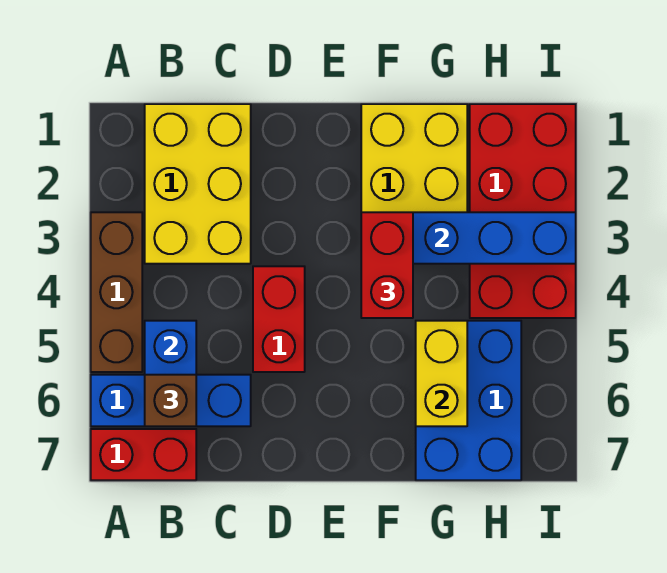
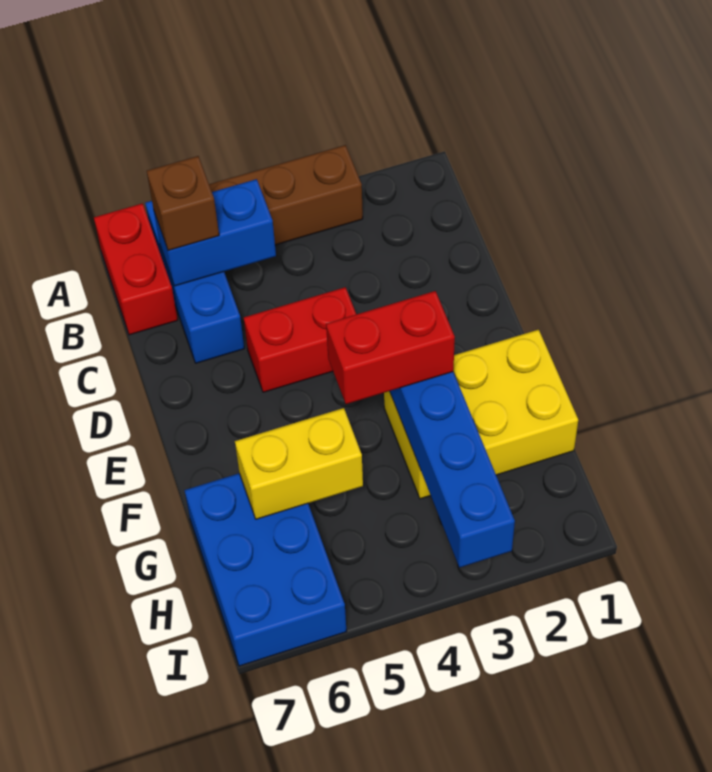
yellow 2x3 brick [145,104,251,264] -> none
blue 2x3 brick [416,321,521,480] -> blue 2x3 brick turned to [184,473,347,666]
red 2x4 brick [470,104,576,318] -> none

